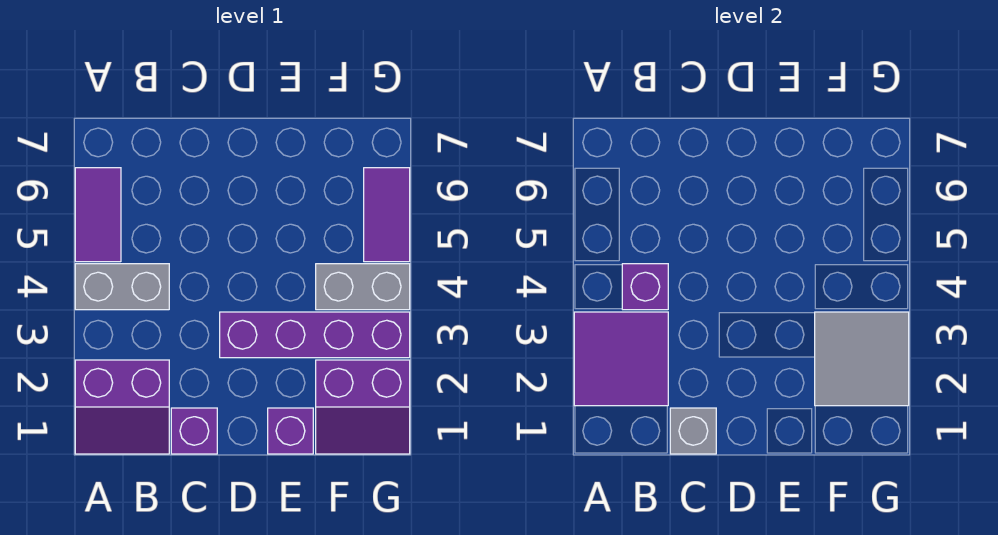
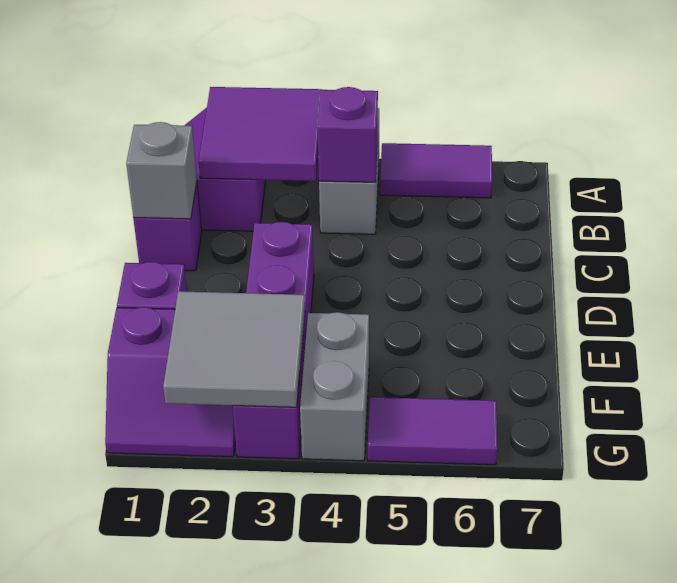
purple 2x2 slope [316,360,410,454] -> purple 2x2 slope turned to [105,307,236,457]

